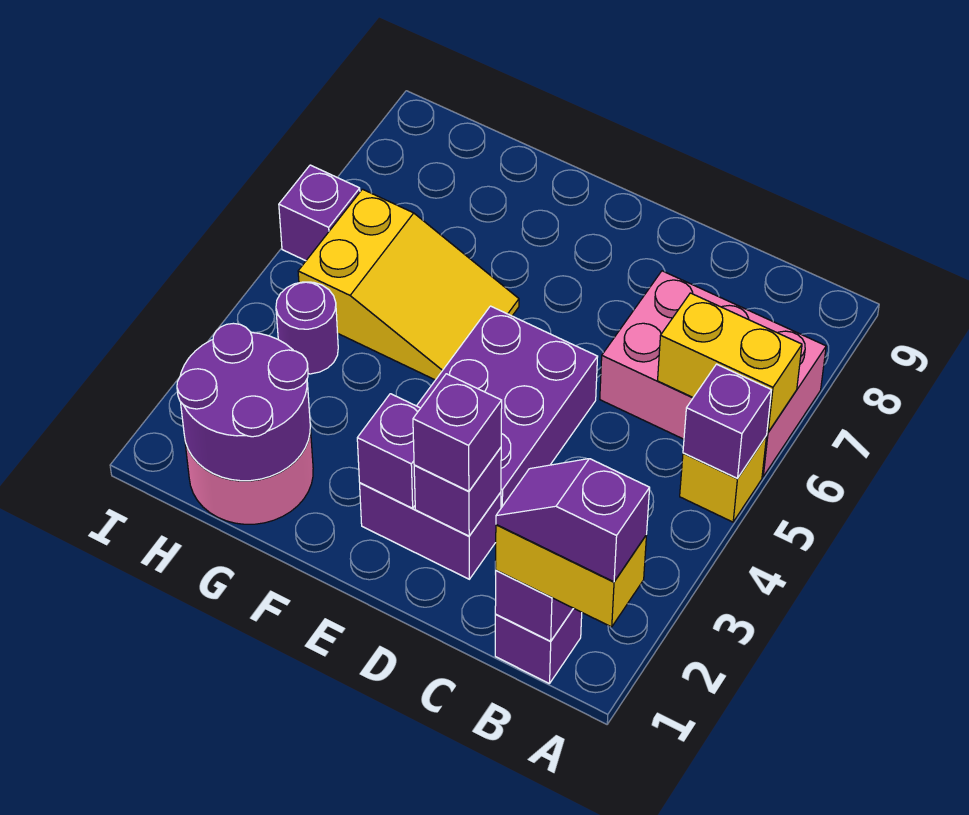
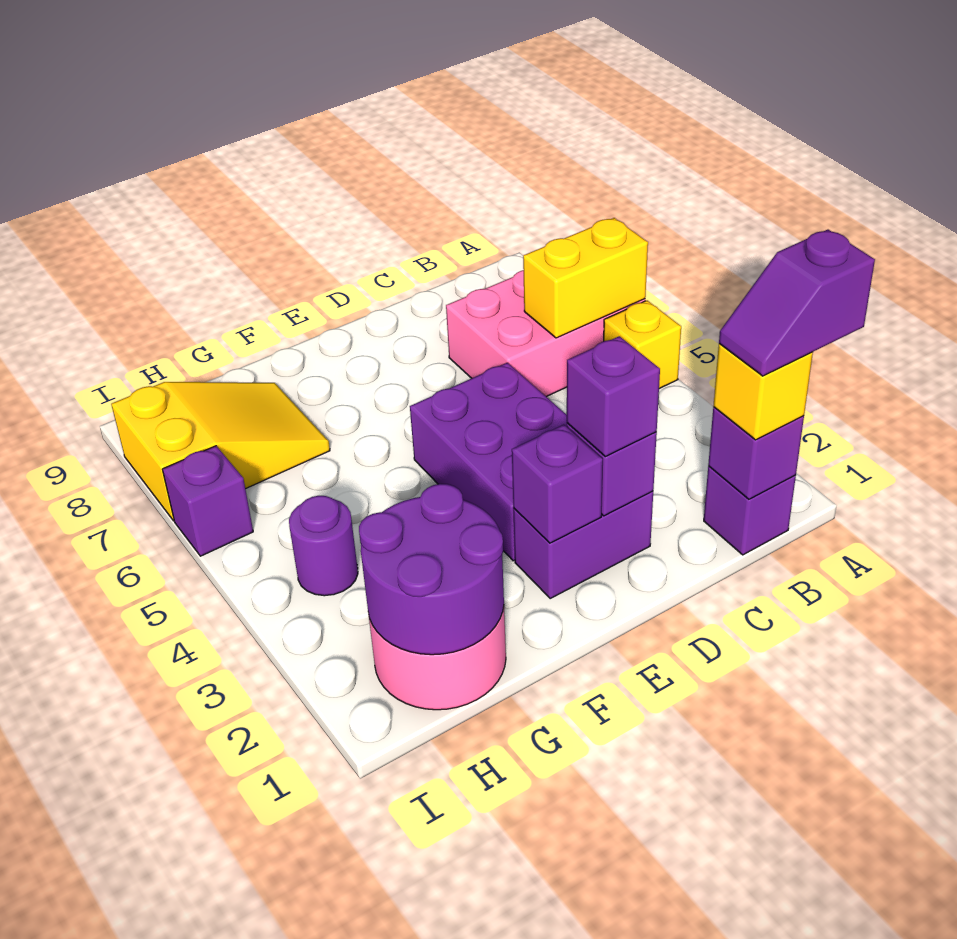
yellow 1x2 brick [496,525,647,627] -> yellow 1x1 brick [713,344,813,440]
purple 1x1 brick [683,364,771,478] -> none
yellow 2x3 slope [298,189,519,380] -> yellow 2x3 slope moved to [111,382,330,521]

